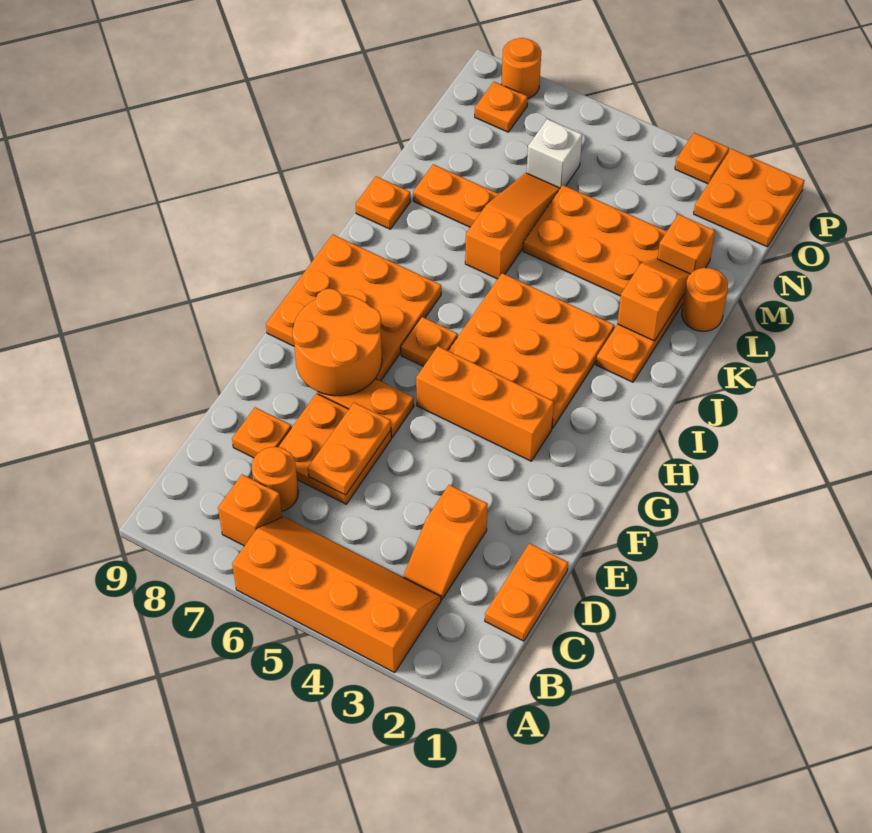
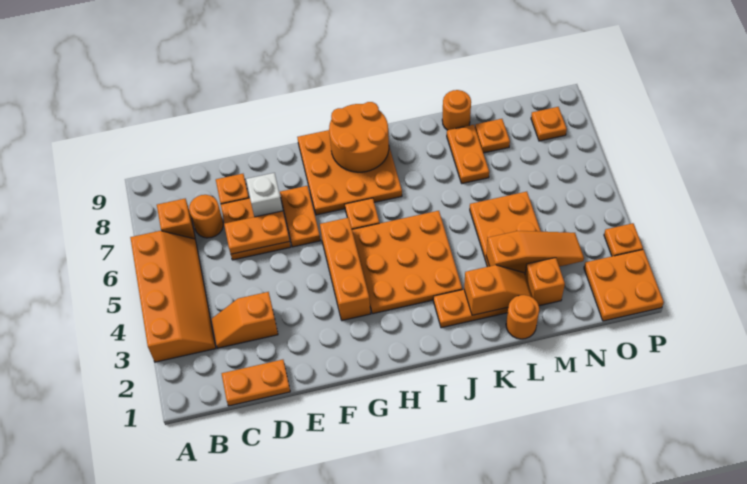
orange 2x2 round brick [292,288,382,396] -> orange 2x2 round brick moved to [329,102,389,172]
orange 1x3 slope [465,173,560,279] -> orange 1x3 slope moved to [486,231,584,274]
orange 1x1 plate [356,176,411,229] -> orange 1x1 plate moved to [475,119,510,153]
white 1x1 brick [527,119,582,188] -> white 1x1 brick moved to [246,173,283,217]
orange 1x1 round brick [501,38,541,98] -> orange 1x1 round brick moved to [442,90,471,130]

